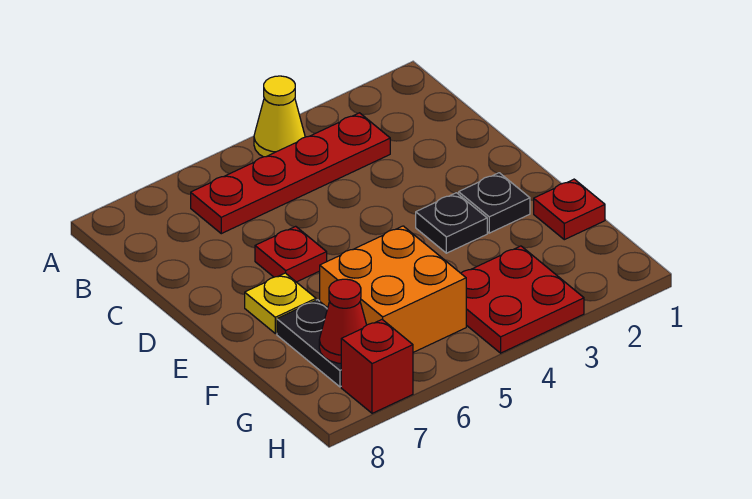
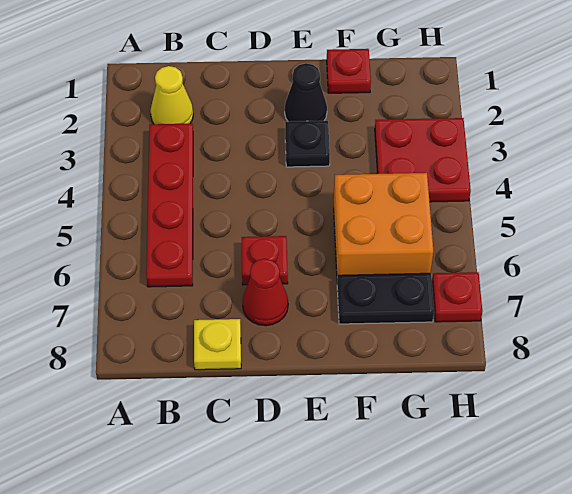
yellow 1x1 cone [254,76,305,157] -> yellow 1x1 cone moved to [150,66,193,124]
black 1x1 plate [459,173,530,233] -> black 1x1 cone [285,63,327,122]
yellow 1x1 plate [245,273,316,333] -> yellow 1x1 plate moved to [194,319,241,370]
red 1x1 cone [319,279,366,363] -> red 1x1 cone moved to [243,259,288,326]
red 1x1 brick [341,320,413,413] -> red 1x1 plate [432,272,482,322]

